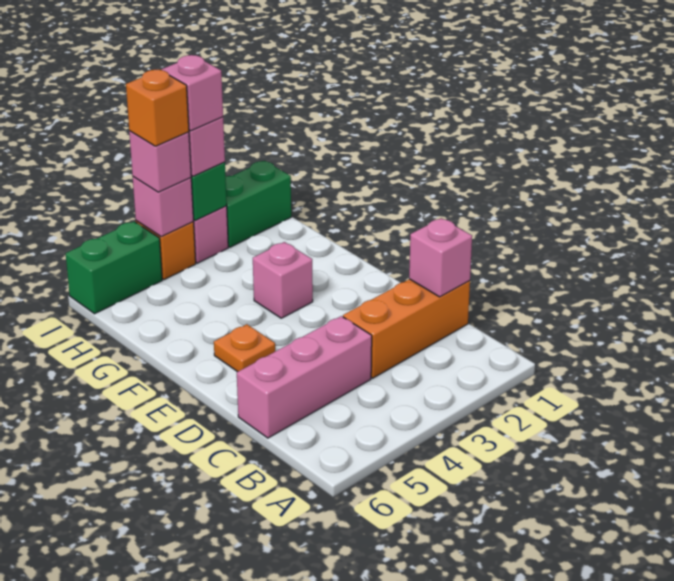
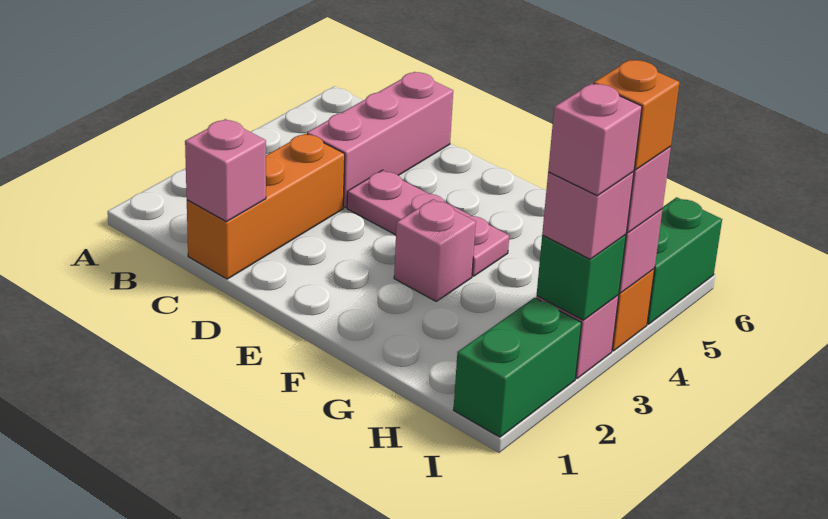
none -> pink 1x3 plate [347,170,509,276]
orange 1x1 plate [214,324,275,372] -> none

